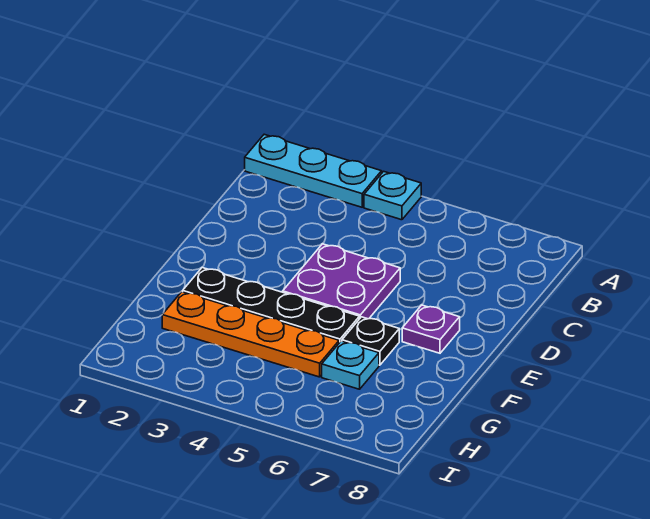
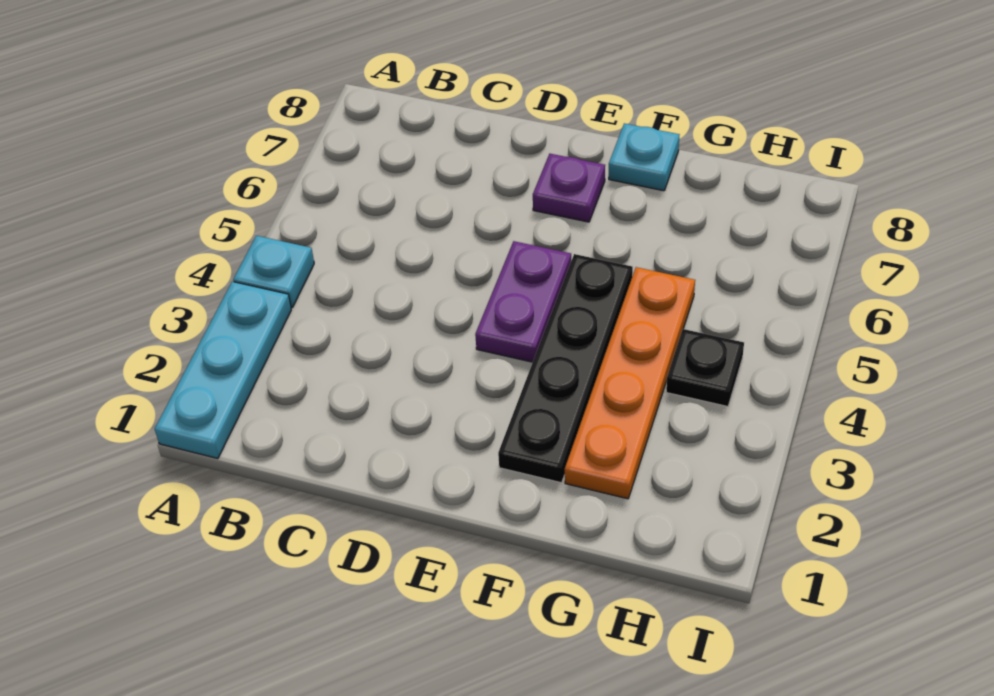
purple 2x2 plate [283,244,400,319] -> purple 1x2 plate [475,241,571,362]
black 1x1 plate [342,317,399,365] -> black 1x1 plate moved to [666,329,744,406]
cyan 1x1 plate [322,341,379,389] -> cyan 1x1 plate moved to [609,123,679,191]

